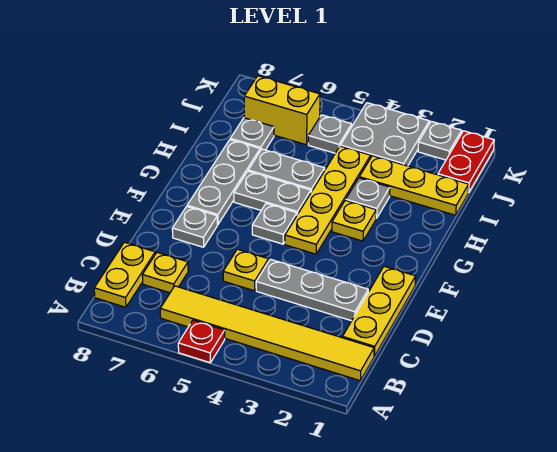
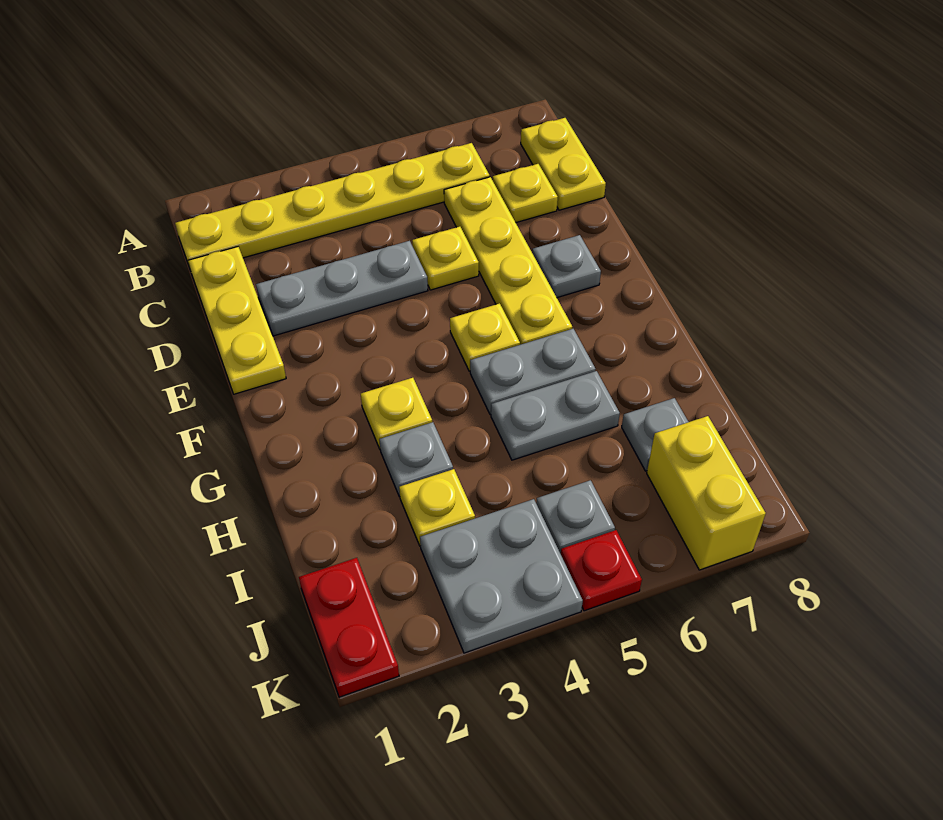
red 1x1 plate [178,320,225,363] -> red 1x1 plate moved to [561,530,642,611]
yellow 1x6 tile [160,286,374,381] -> yellow 1x6 plate [175,143,490,268]
yellow 1x4 plate [285,146,371,254] -> yellow 1x4 plate moved to [444,177,572,345]
grey 1x1 plate [252,204,297,244] -> yellow 1x1 plate [450,303,520,371]
grey 1x3 plate [187,140,260,224] -> none
yellow 1x3 plate [359,156,469,215] -> yellow 1x1 plate [399,469,475,546]
yellow 1x2 brick [244,76,320,145] -> yellow 1x2 brick turned to [647,416,766,570]
grey 1x1 plate [418,121,462,160] -> none

